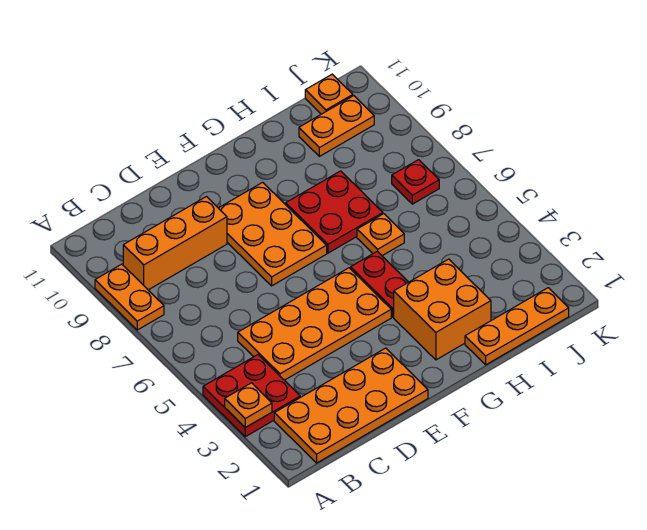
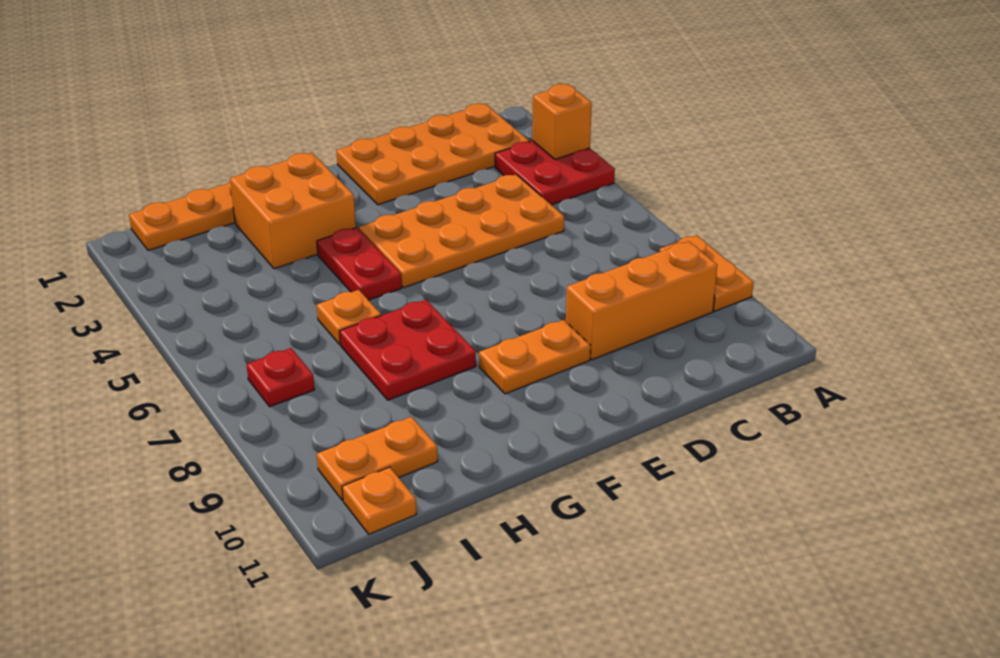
orange 1x1 plate [225,383,272,428] -> orange 1x1 brick [532,84,592,159]
orange 2x3 plate [219,182,327,286] -> orange 1x2 plate [479,320,590,394]

